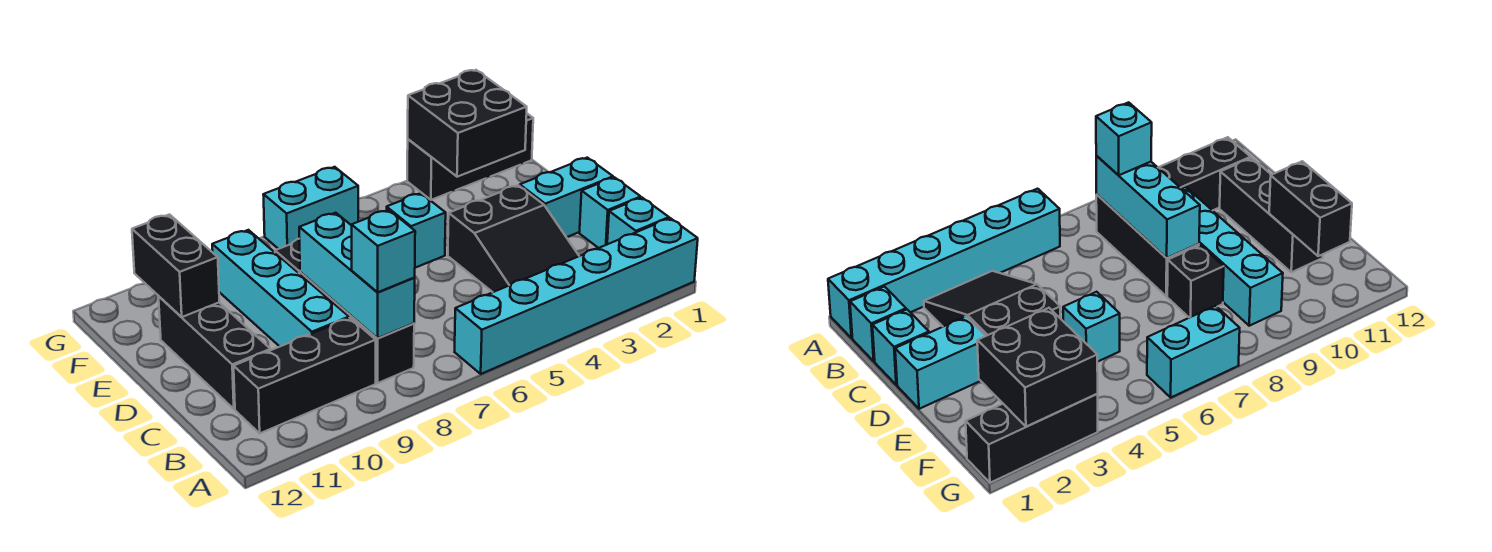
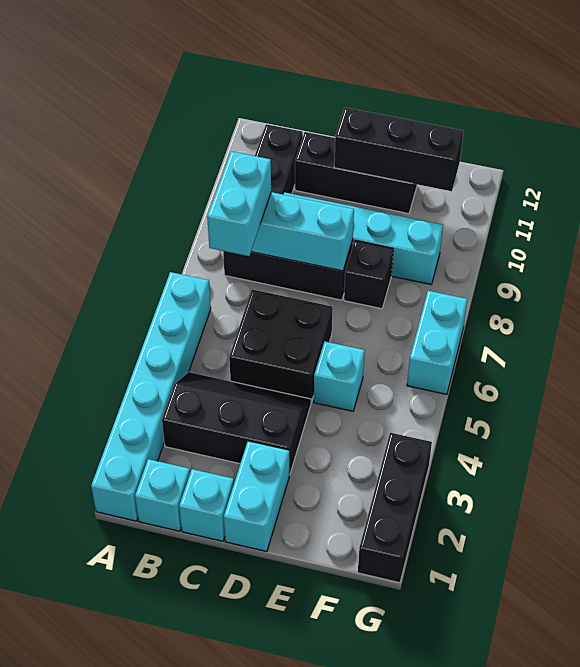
black 2x3 slope [448,185,579,292] -> black 2x3 slope turned to [162,372,311,475]
cyan 1x1 brick [352,210,415,292] -> cyan 1x2 brick [207,151,271,256]
black 1x2 brick [132,215,219,317] -> black 1x3 brick [334,108,464,191]
black 2x2 brick [408,70,527,177] -> black 2x2 brick moved to [229,289,333,402]

